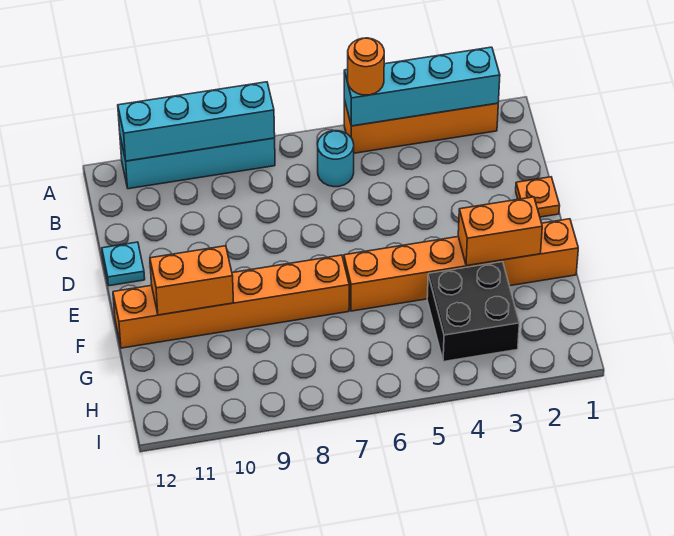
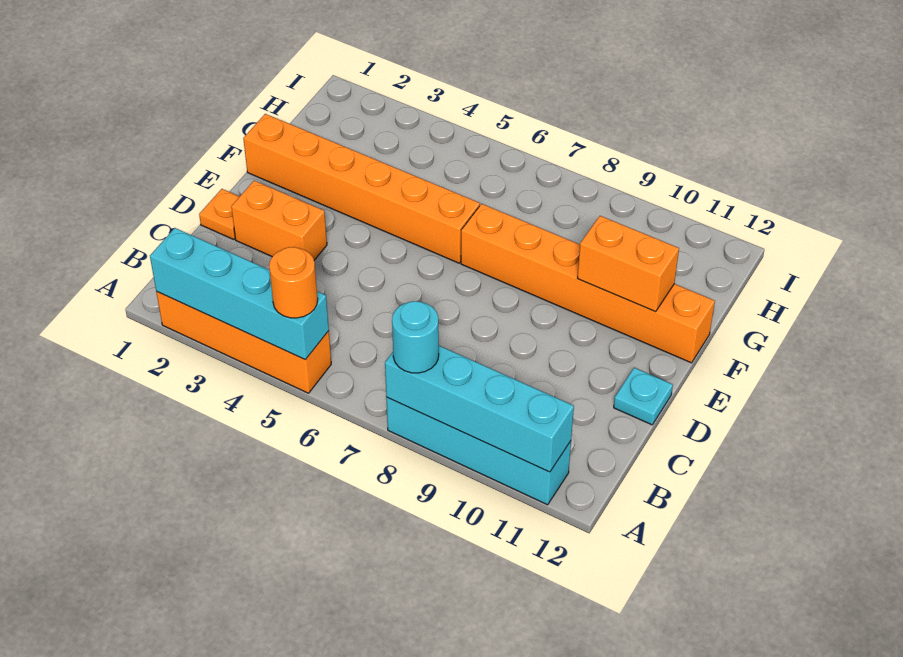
cyan 1x1 round brick [318,131,354,187] -> cyan 1x1 round brick moved to [392,301,439,373]
orange 1x2 brick [458,197,542,266] -> orange 1x2 brick moved to [231,181,327,260]
black 2x2 brick [427,262,519,362] -> none

